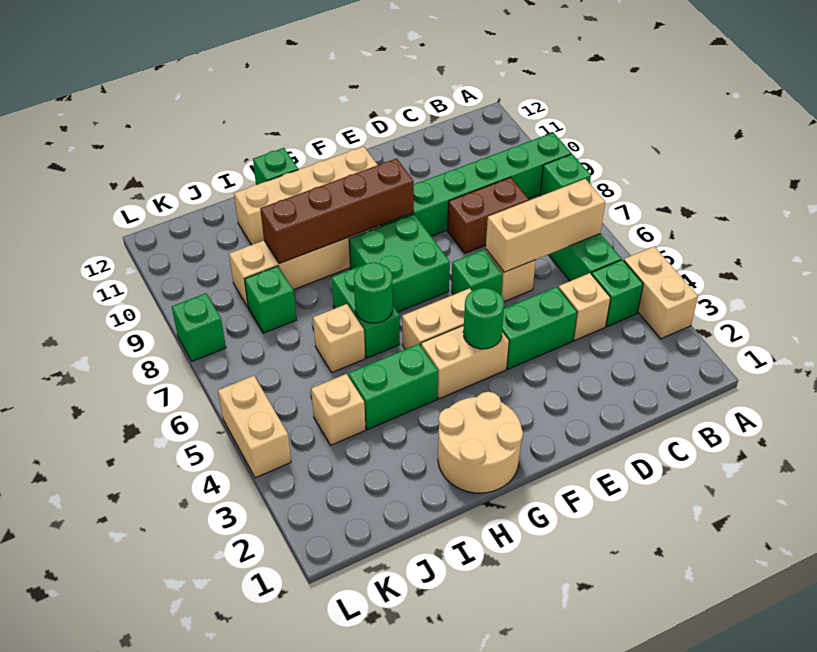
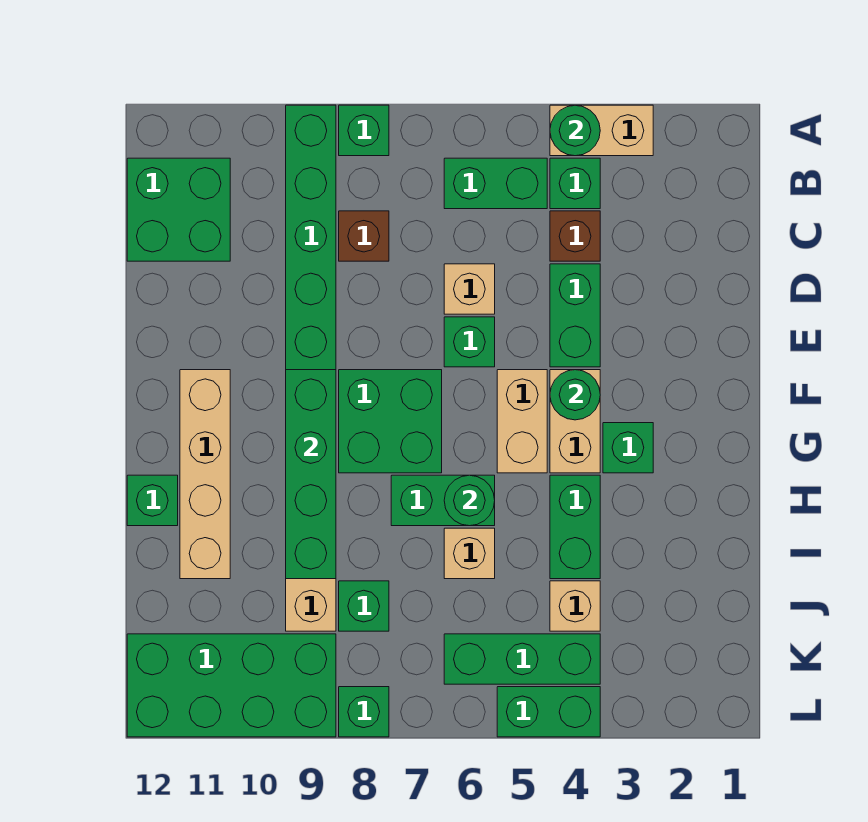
none -> green 1x1 round brick [550,105,600,156]
tan 1x3 brick [486,179,605,272] -> none
none -> green 2x2 brick [127,158,230,261]
tan 1x1 brick [559,273,610,340] -> brown 1x1 brick [550,211,600,261]
brown 1x2 brick [448,177,529,253] -> brown 1x1 brick [339,211,389,261]
brown 1x4 brick [260,158,414,264] -> green 1x4 brick [286,370,336,579]
tan 2x2 round brick [438,392,523,493] -> none
none -> green 1x1 brick [603,423,653,473]
none -> green 1x3 brick [444,634,600,684]
none -> green 2x4 brick [127,634,336,737]
tan 1x2 brick [218,376,291,478] -> green 1x2 brick [497,687,600,737]

